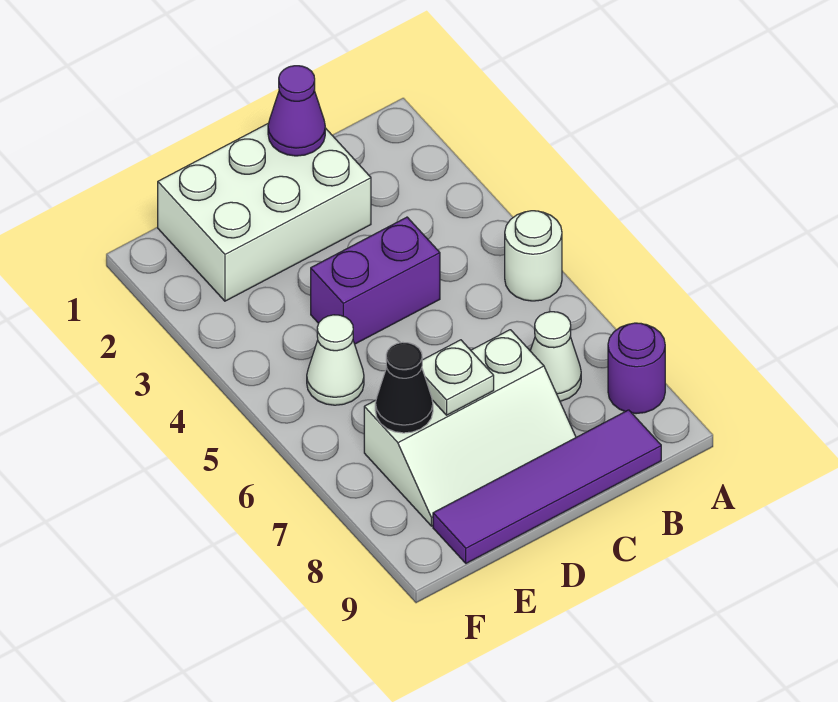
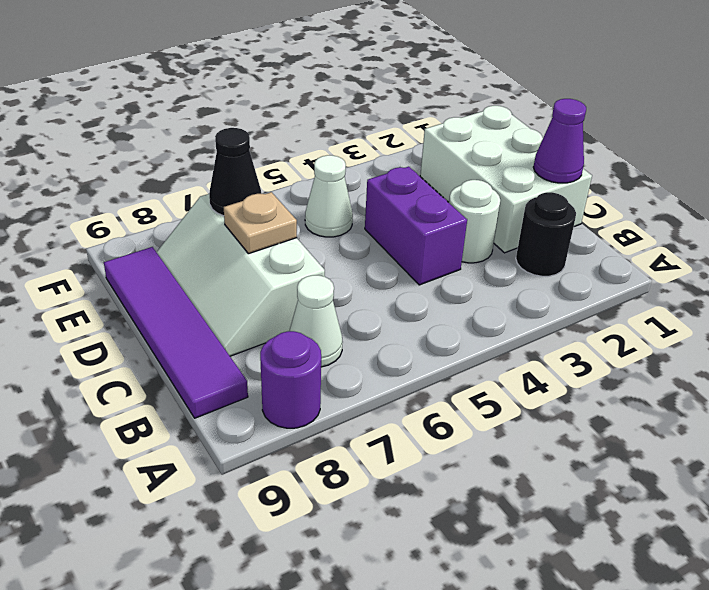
white 1x1 round brick [505,211,562,301] -> white 1x1 round brick moved to [449,180,500,263]
none -> black 1x1 round brick [516,192,576,276]
white 1x1 plate [422,340,494,415] -> tan 1x1 plate [224,192,297,254]

